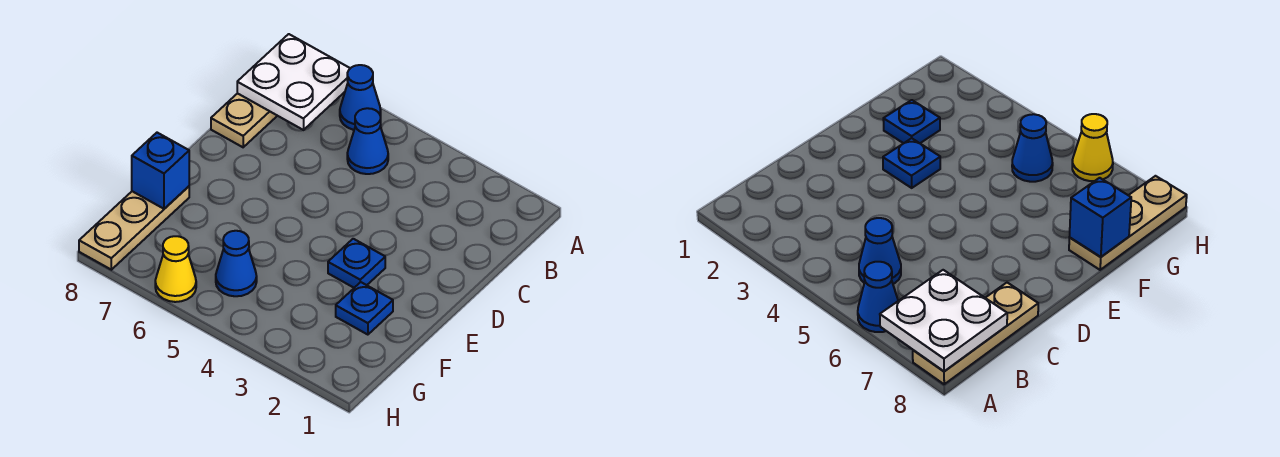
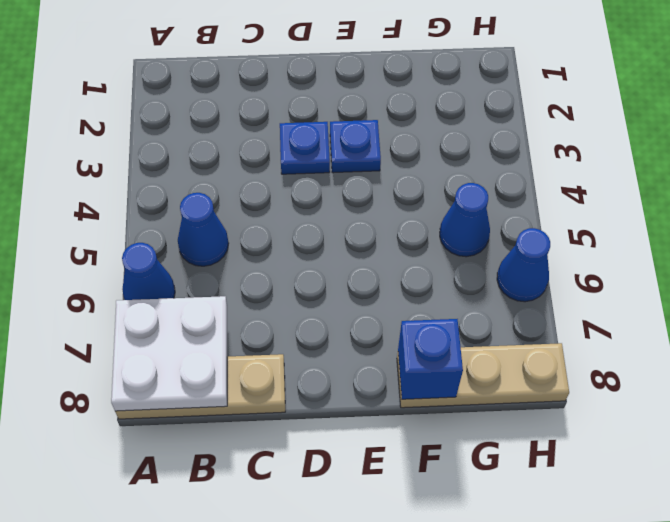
blue 1x1 plate [336,282,393,335] -> blue 1x1 plate moved to [280,122,330,174]
yellow 1x1 cone [155,236,196,302] -> blue 1x1 cone [497,228,550,302]

